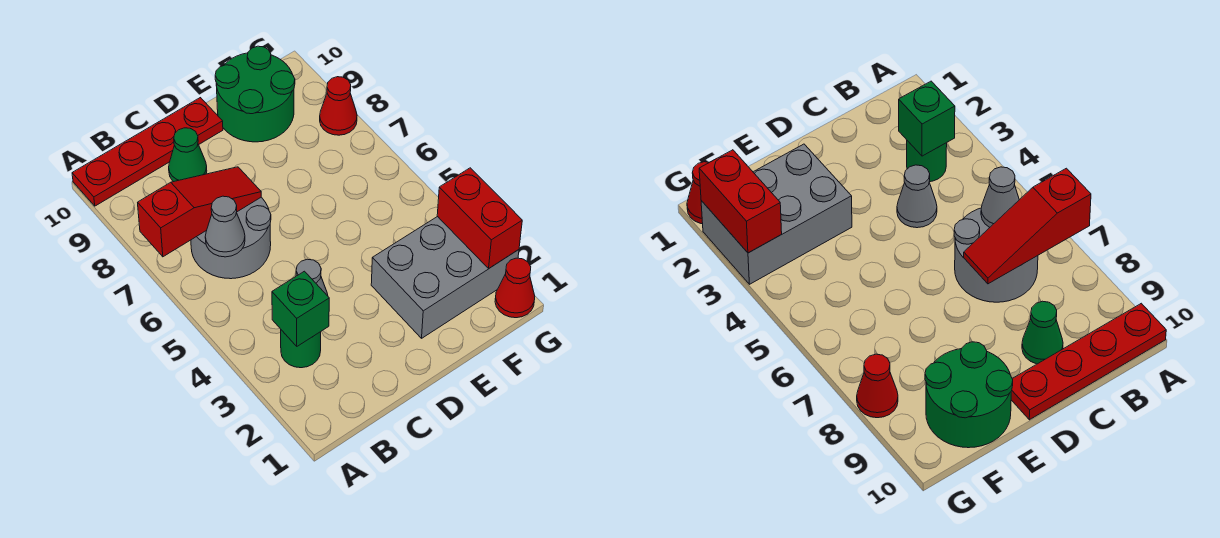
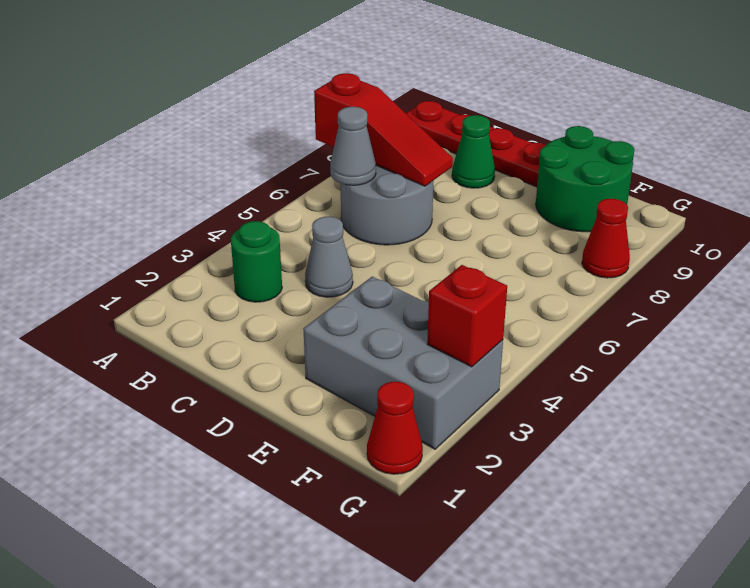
green 1x1 brick [272,271,329,346] -> none
red 1x2 brick [437,168,522,268] -> red 1x1 brick [427,265,507,367]

